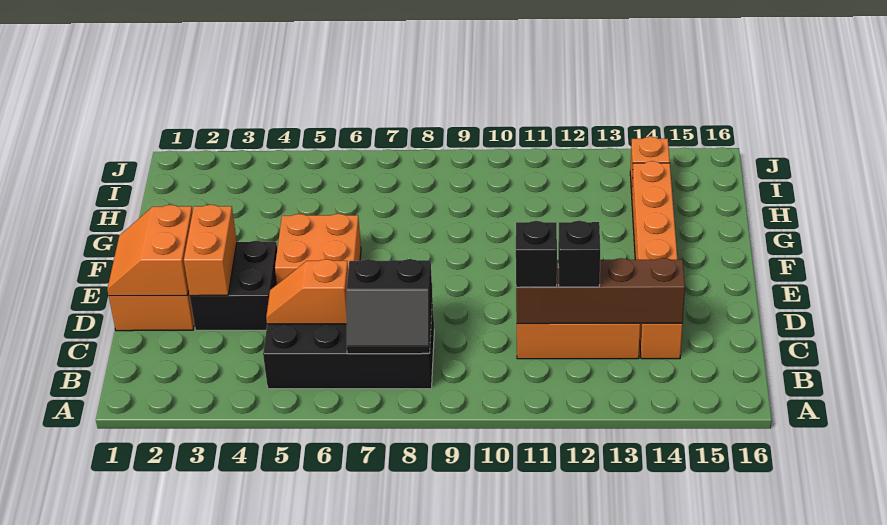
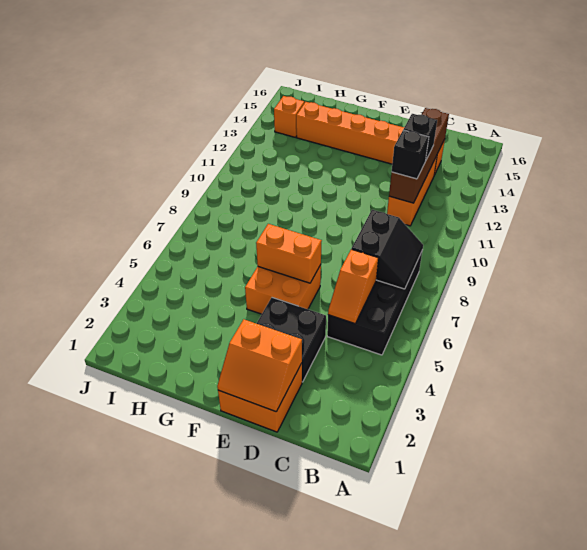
orange 1x2 brick [184,205,237,296] -> orange 1x2 brick moved to [256,224,322,283]

